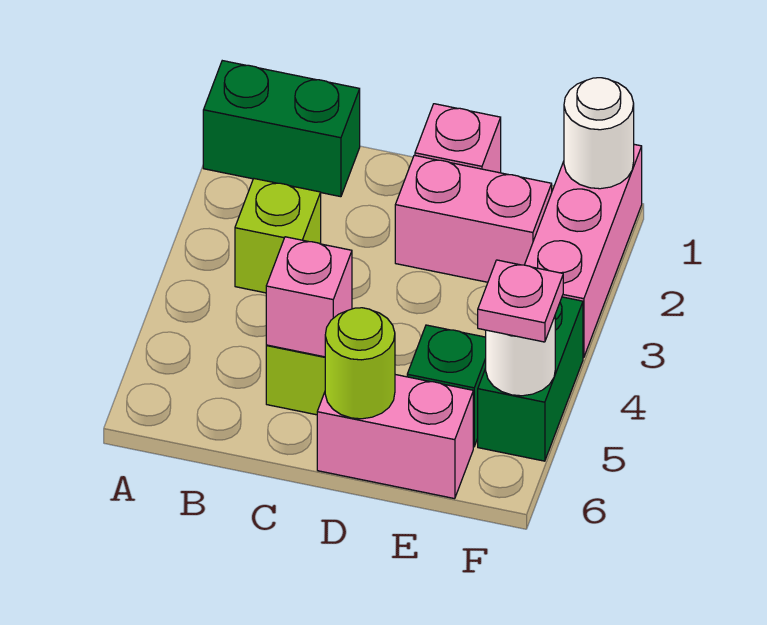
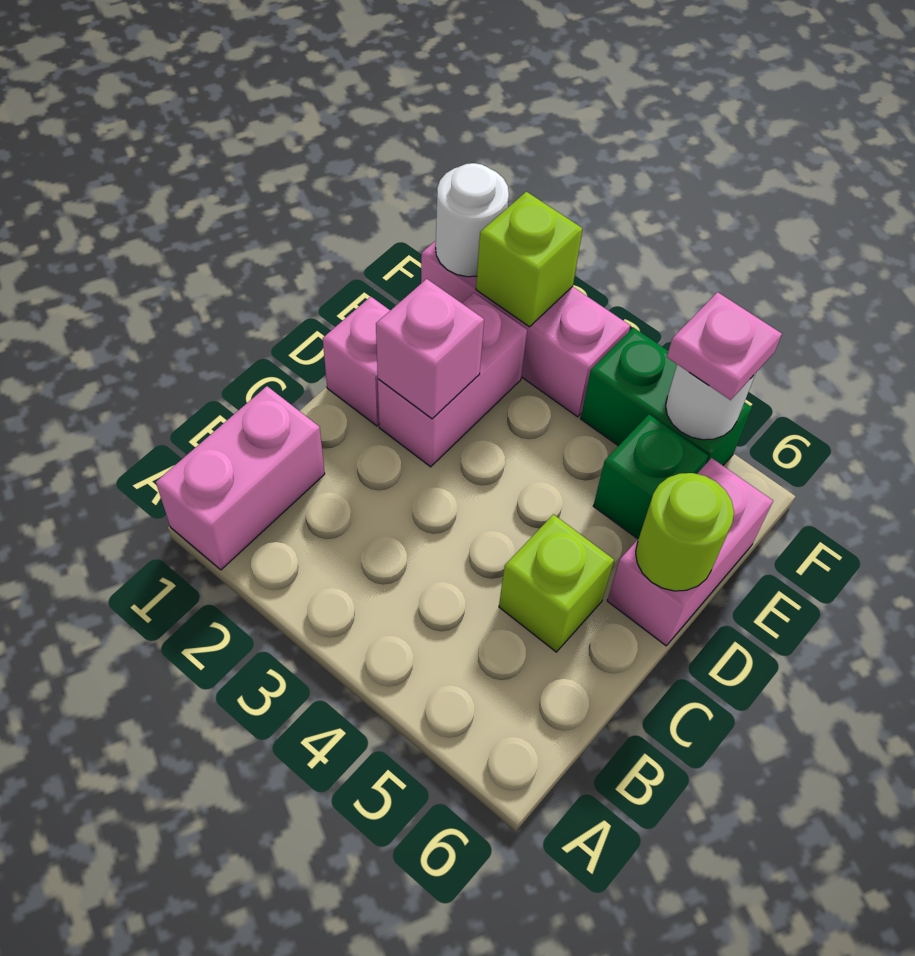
green 1x2 brick [203,61,360,197] -> pink 1x2 brick [156,386,325,570]
lime 1x1 brick [235,178,321,293] -> lime 1x1 brick moved to [476,192,583,327]
pink 1x1 brick [266,237,352,357] -> pink 1x1 brick moved to [376,279,484,419]

